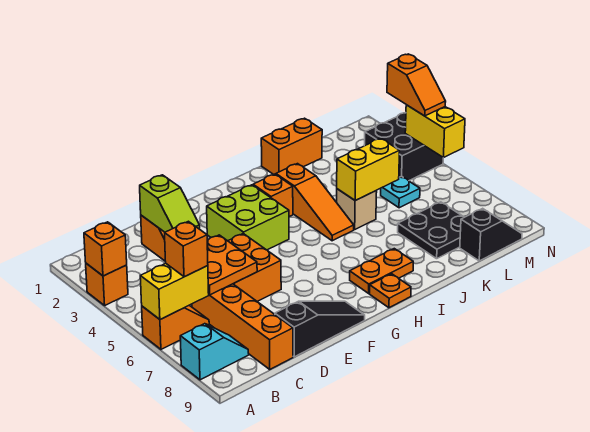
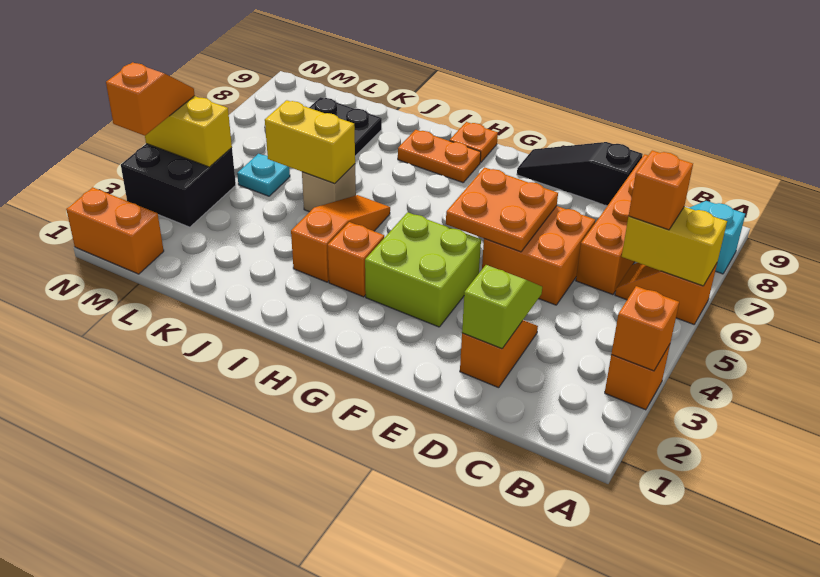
orange 2x2 plate [207,235,257,295] -> orange 2x2 plate moved to [446,167,558,252]
orange 1x2 brick [261,118,322,175] -> orange 1x2 brick moved to [66,187,164,274]
black 1x2 slope [460,208,522,261] -> none
yellow 1x2 brick [405,105,465,158] -> yellow 1x2 brick turned to [145,96,232,167]

